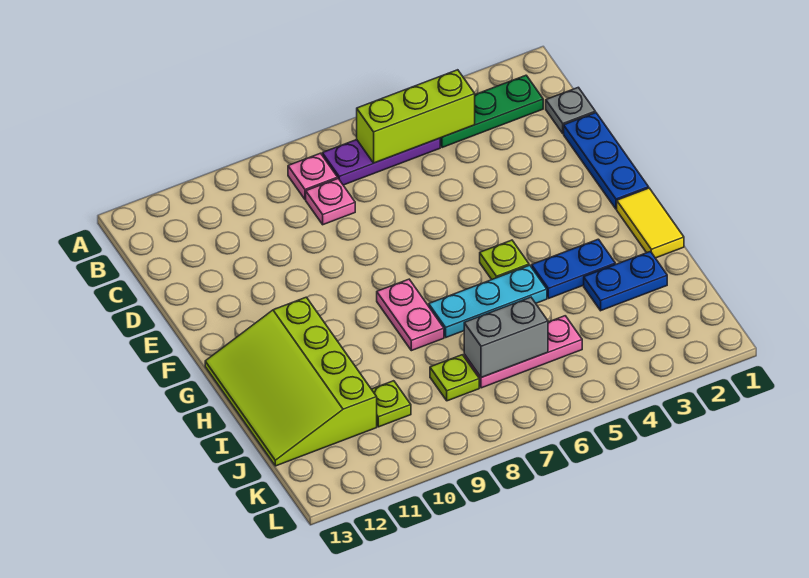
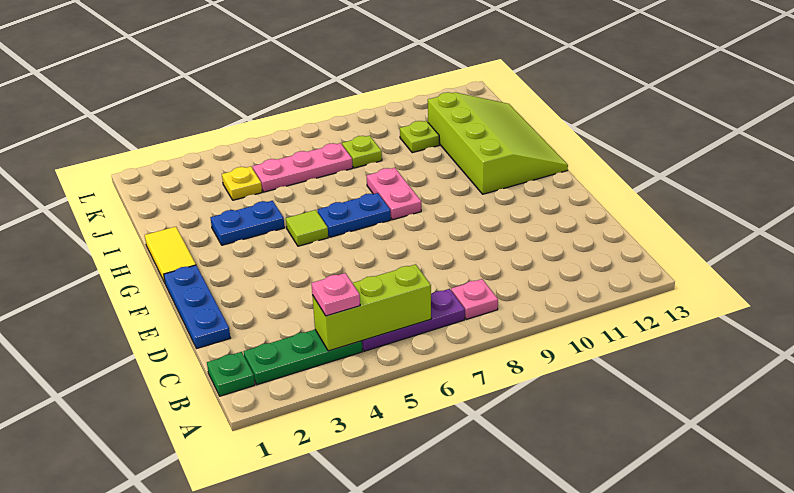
none -> green 1x1 plate [207,352,255,396]
grey 1x1 plate [546,87,595,133] -> none
pink 1x1 plate [306,179,355,225] -> pink 1x1 plate moved to [311,273,360,316]
lime 1x1 plate [480,240,529,280] -> lime 1x1 tile [286,210,328,246]
cyan 1x3 plate [429,265,547,337] -> none
blue 1x2 plate [584,251,667,311] -> blue 1x2 plate moved to [317,193,391,237]
none -> yellow 1x1 plate [222,166,262,200]
grey 1x2 brick [464,297,548,378] -> none

